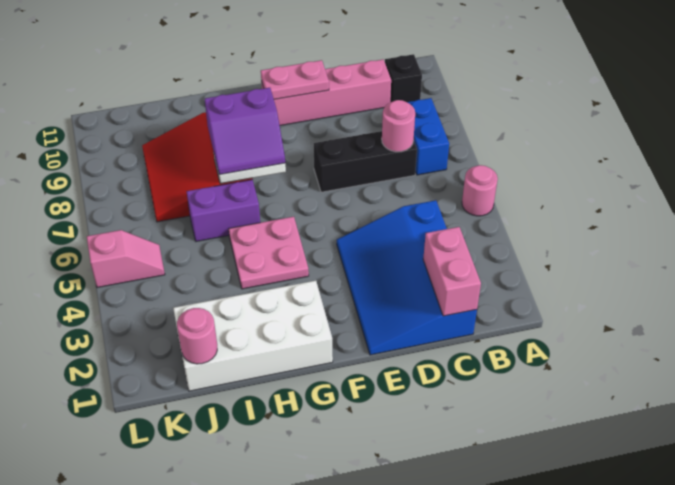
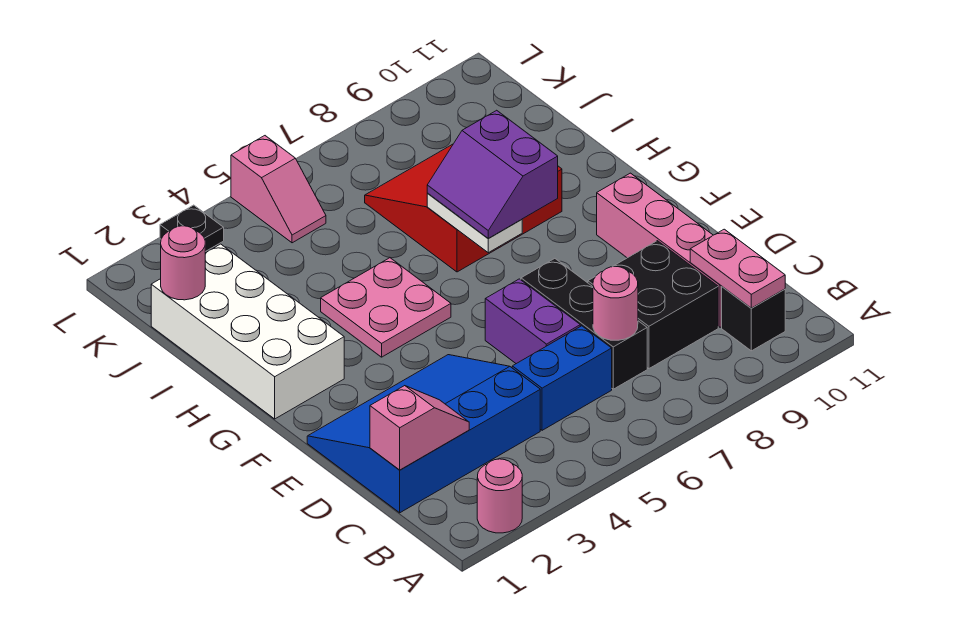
pink 1x1 round brick [462,165,498,216] -> pink 1x1 round brick moved to [477,459,522,533]
blue 1x2 brick [407,98,449,175] -> blue 1x2 brick moved to [512,326,612,430]
pink 1x2 brick [423,227,481,316] -> pink 1x2 slope [370,386,469,470]
none -> black 2x2 brick [588,241,718,369]
pink 1x2 plate [261,60,329,99] -> pink 1x2 plate moved to [690,229,785,308]
purple 1x2 brick [187,180,260,241] -> purple 1x2 brick moved to [485,279,580,364]
none -> black 1x1 plate [160,205,224,252]

